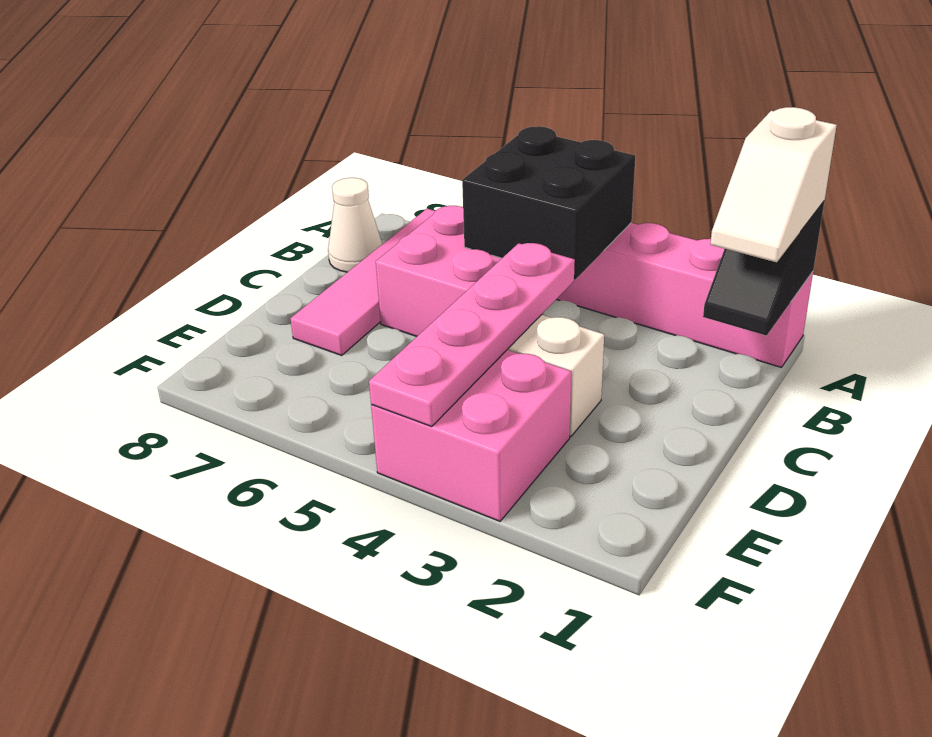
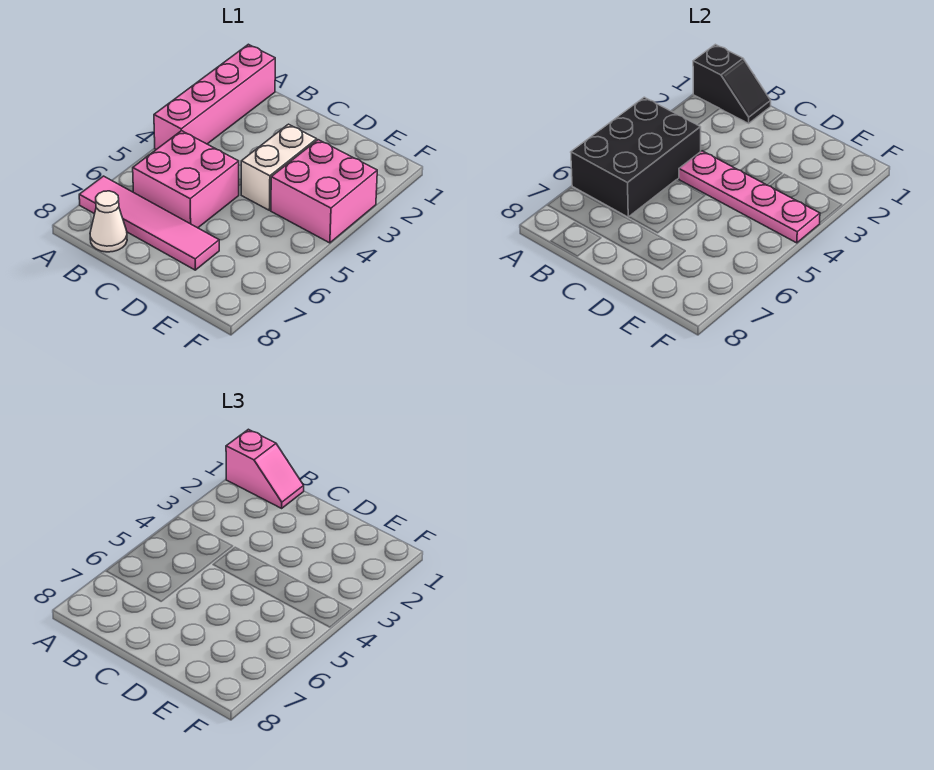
white 1x2 slope [710,107,837,262] -> pink 1x2 slope [226,429,304,508]
black 2x2 brick [462,126,635,279] -> black 2x3 brick [571,97,701,217]

